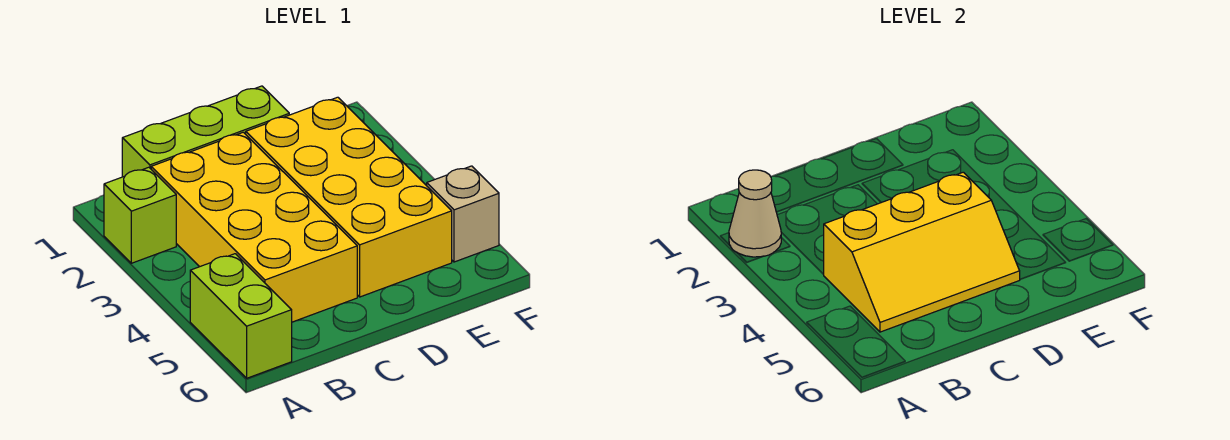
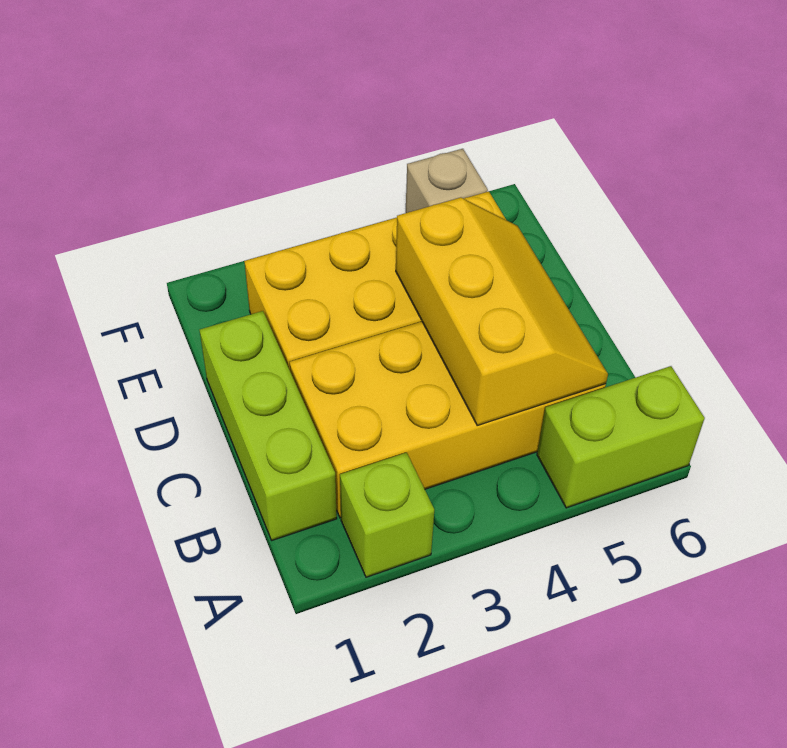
tan 1x1 cone [729,170,781,257] -> none

